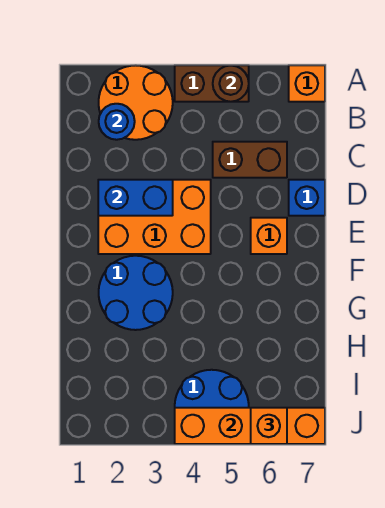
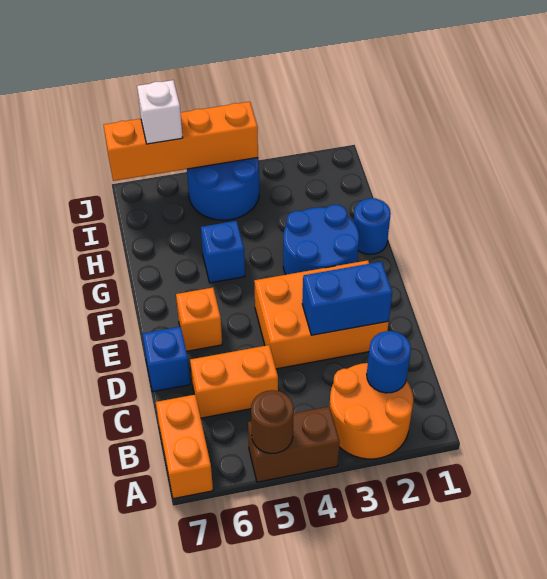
orange 1x1 brick [289,65,325,102] -> orange 1x2 brick [156,395,213,499]
brown 1x2 brick [213,142,287,178] -> orange 1x2 brick [190,345,278,418]
none -> blue 1x1 round brick [353,198,391,254]
none -> blue 1x1 brick [201,221,245,283]
orange 1x1 brick [251,408,287,444] -> white 1x1 brick [137,80,183,144]

